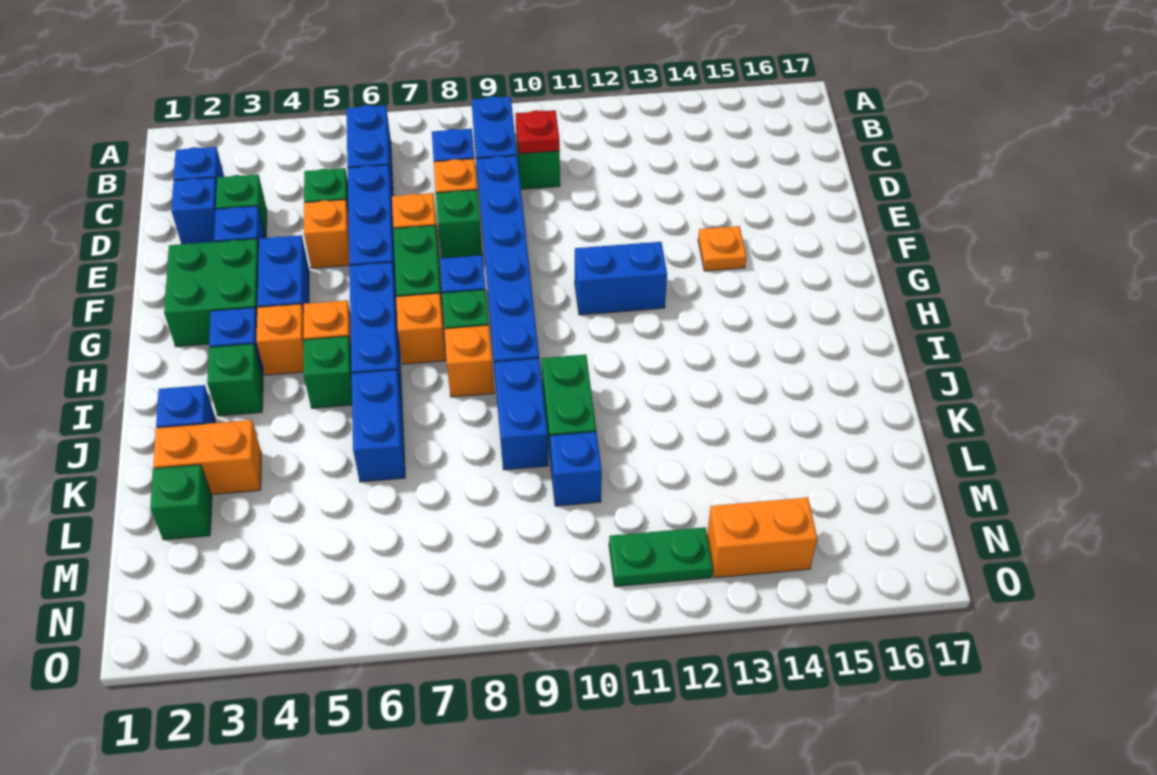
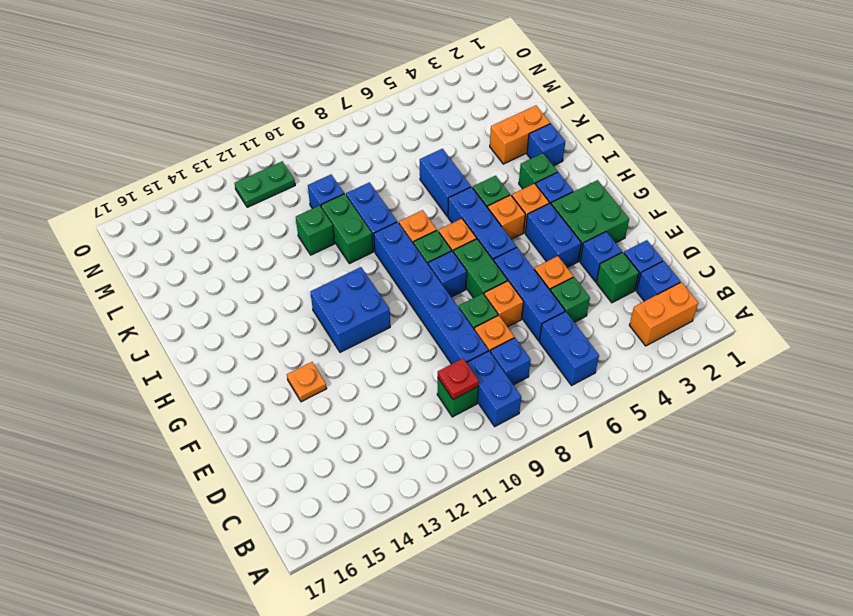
blue 1x2 brick [575,242,667,315] -> blue 2x2 brick [310,267,390,352]
green 1x1 brick [150,465,212,540] -> green 1x1 brick moved to [296,206,335,255]
orange 1x2 brick [707,497,817,578] -> orange 1x2 brick moved to [629,282,698,346]

